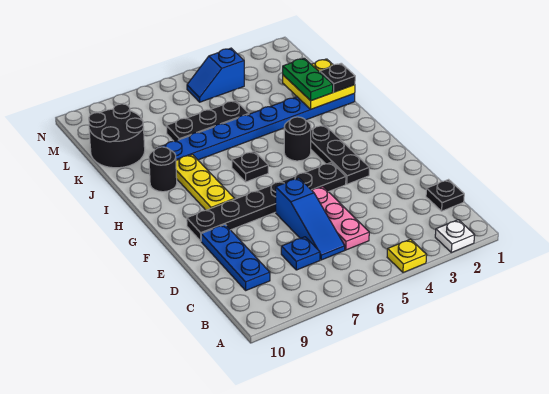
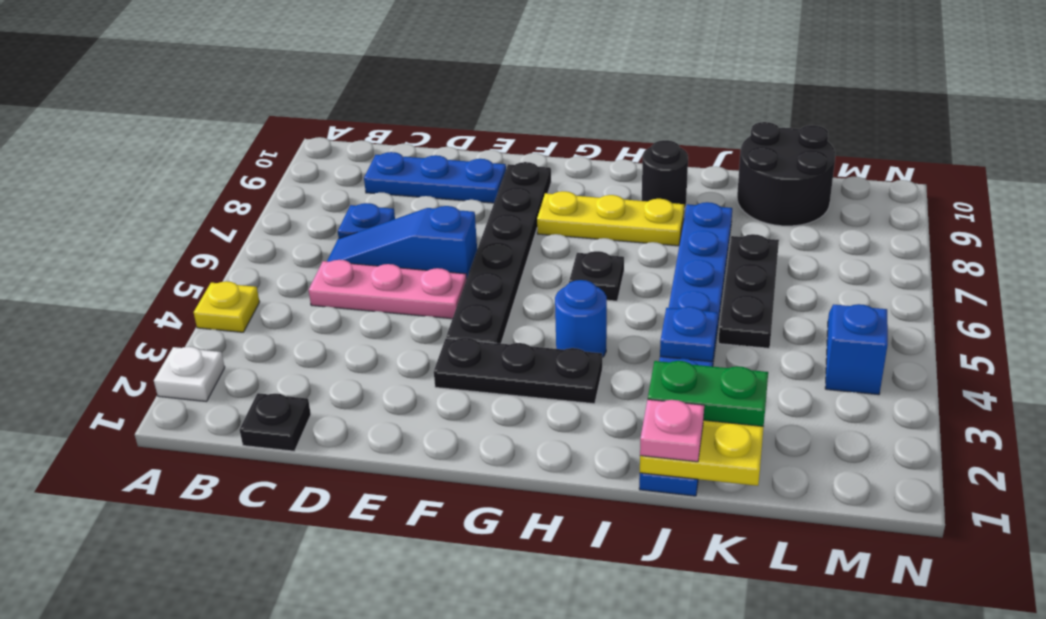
black 1x1 round brick [284,117,311,161] -> blue 1x1 round brick [555,280,607,358]
black 1x1 plate [320,63,355,92] -> pink 1x1 plate [640,399,704,462]
none -> blue 1x1 plate [660,307,718,362]

